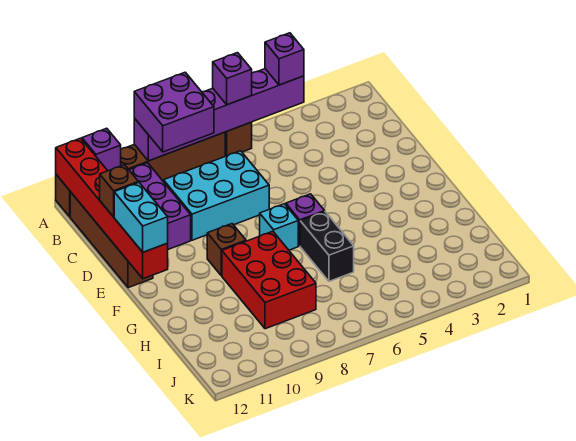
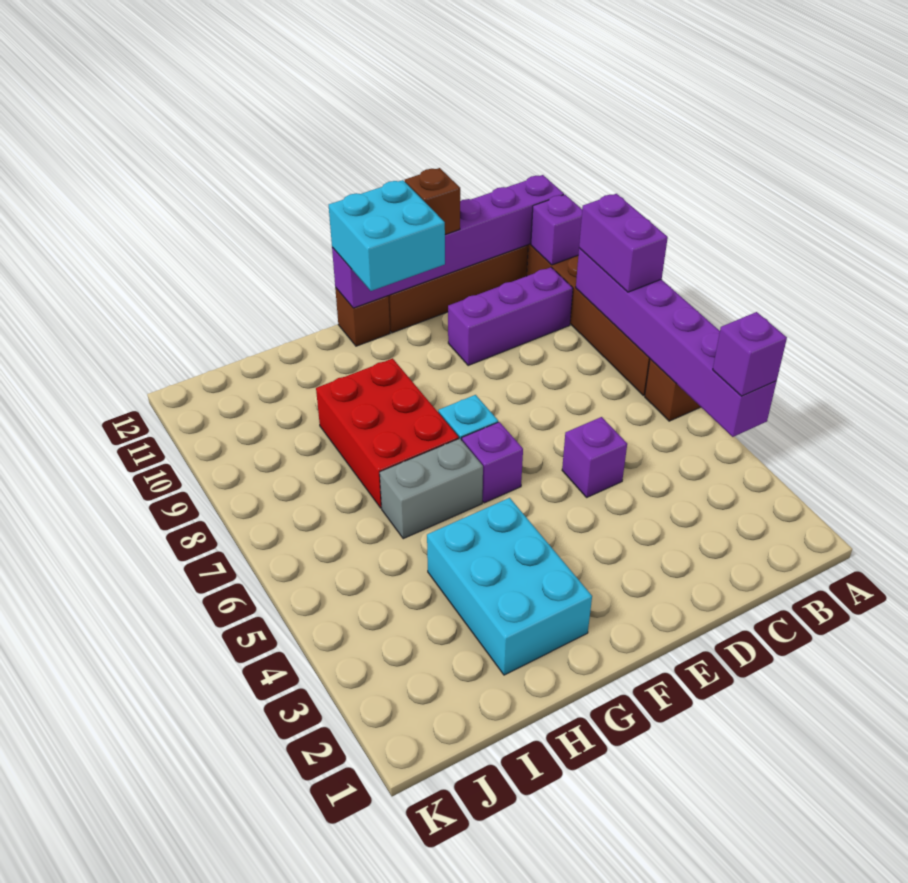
purple 1x1 brick [213,53,252,105] -> purple 1x1 brick moved to [562,417,627,497]
purple 2x2 brick [134,72,214,152] -> purple 1x2 brick [579,194,668,292]
red 1x6 brick [56,138,168,279] -> purple 1x6 brick [332,175,564,308]
cyan 2x3 brick [164,151,269,240] -> cyan 2x3 brick moved to [427,498,592,675]
cyan 1x2 brick [114,182,168,252] -> cyan 2x2 brick [329,180,445,291]
brown 1x1 brick [207,224,246,276] -> brown 1x1 brick moved to [335,287,390,346]
black 1x2 brick [300,212,354,281] -> grey 1x2 brick [380,438,483,539]
red 2x3 brick [222,231,316,329] -> red 2x3 brick turned to [316,358,459,508]

